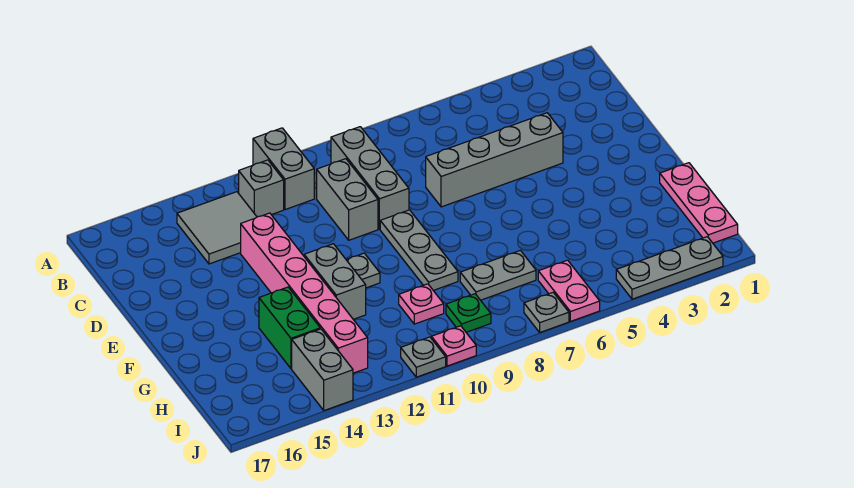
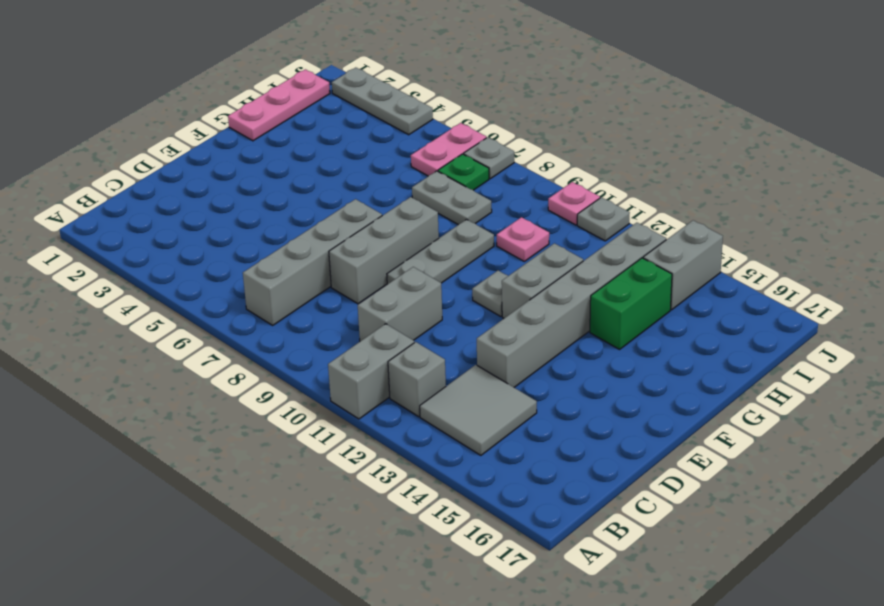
grey 1x3 brick [331,127,409,229] -> grey 1x3 brick moved to [329,197,439,304]
grey 1x4 brick [426,113,563,207] -> grey 1x4 brick turned to [243,199,382,325]
pink 1x6 brick [241,213,368,373] -> grey 1x6 brick [477,223,666,387]
green 1x1 plate [446,294,491,332] -> green 1x1 plate moved to [438,154,489,190]

